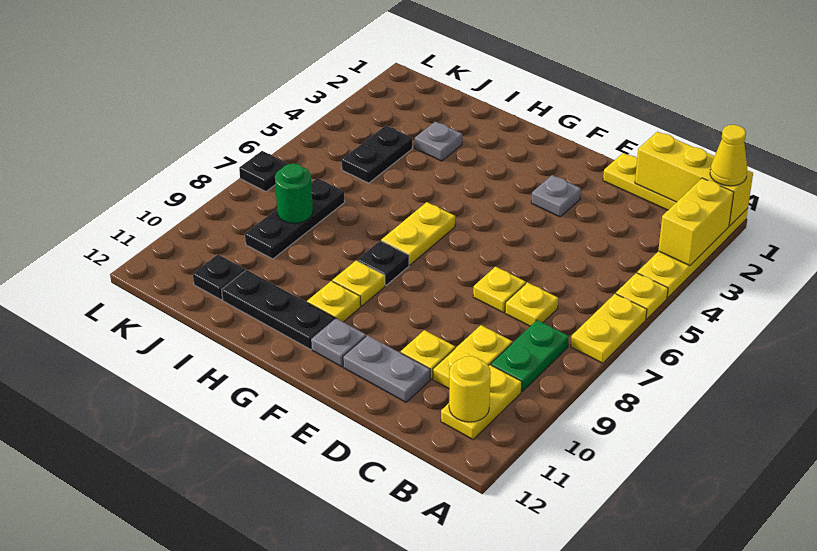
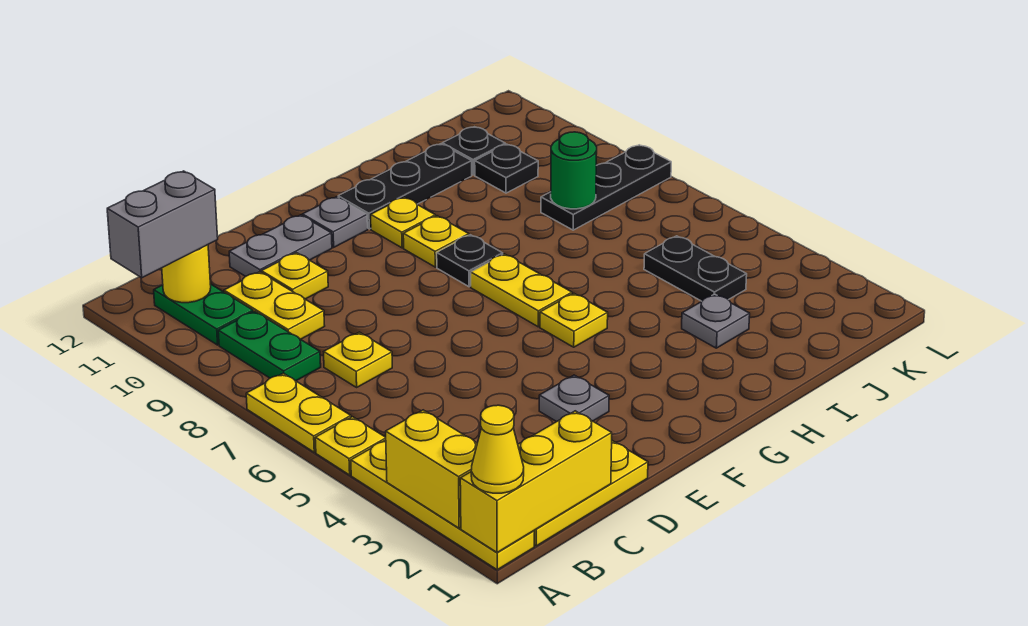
none -> grey 1x2 brick [107,171,218,278]
yellow 1x2 plate [441,365,522,439] -> green 1x2 plate [154,284,253,345]
yellow 1x1 plate [473,267,526,313] -> yellow 1x1 plate moved to [540,293,608,347]
black 1x3 plate [245,178,345,259] -> black 1x3 plate turned to [541,145,671,230]
black 1x1 plate [239,151,288,192] -> black 1x1 plate moved to [475,144,538,193]

